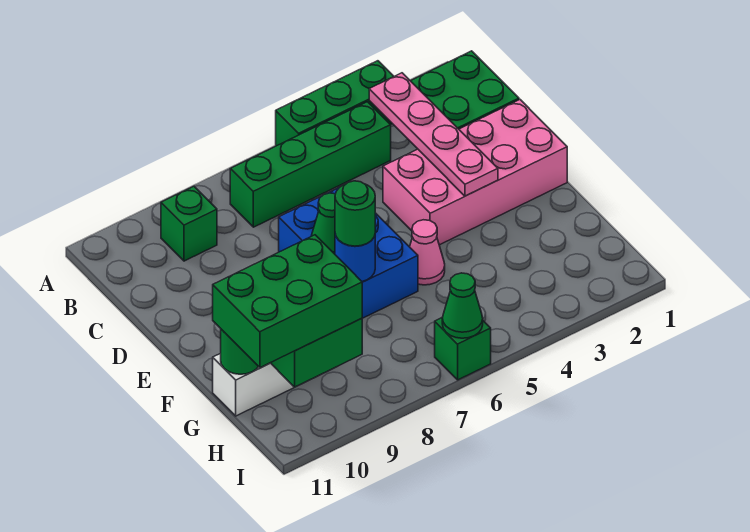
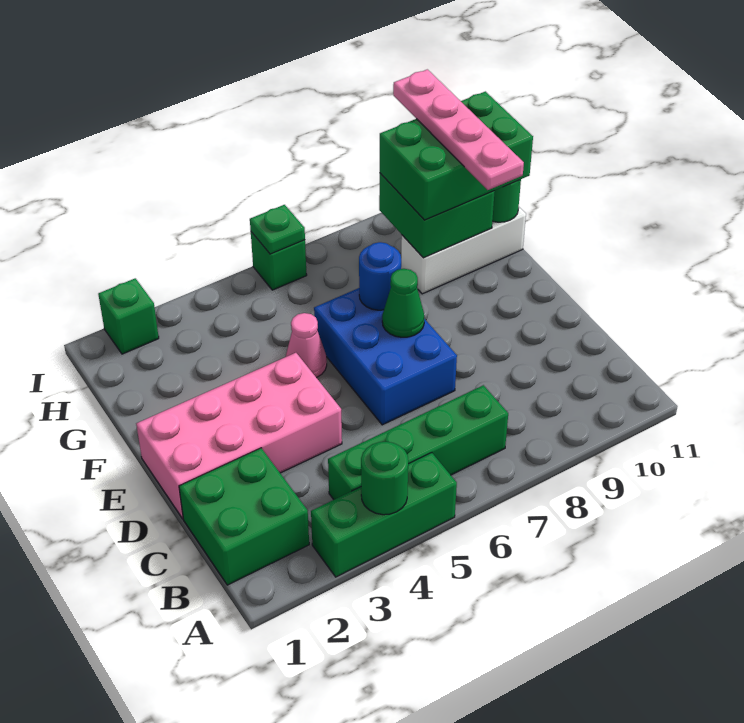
pink 1x4 plate [369,73,498,196] -> pink 1x4 plate moved to [393,69,524,190]
green 1x1 brick [161,186,217,261] -> green 1x1 brick moved to [98,278,159,354]
green 1x1 round brick [335,181,375,246] -> green 1x1 round brick moved to [361,442,408,515]
green 1x1 cone [442,273,483,338] -> green 1x1 plate [250,205,305,254]

